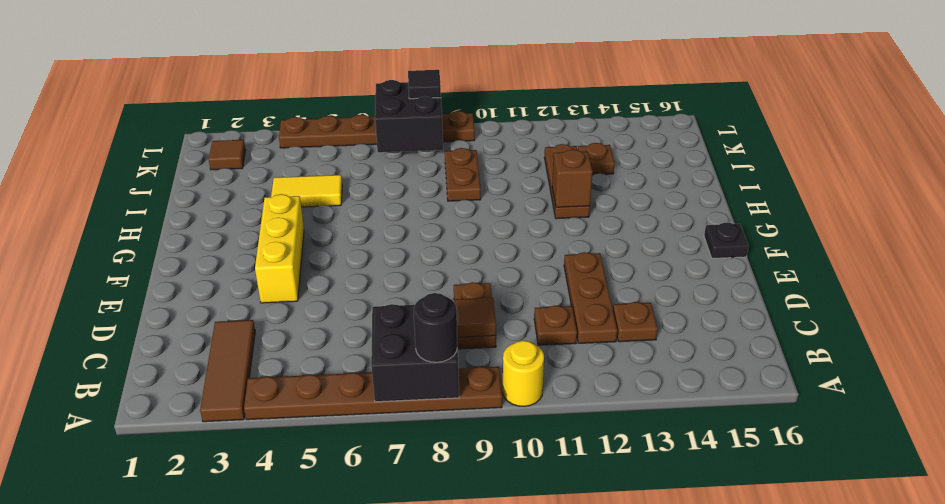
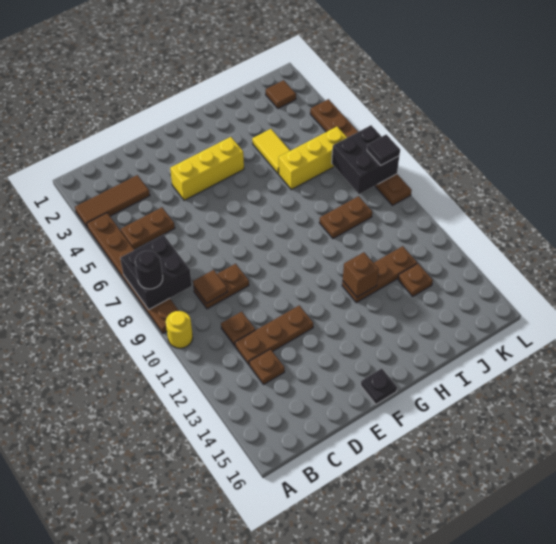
none -> brown 1x2 plate [121,207,175,250]
none -> yellow 1x3 brick [279,127,347,190]

